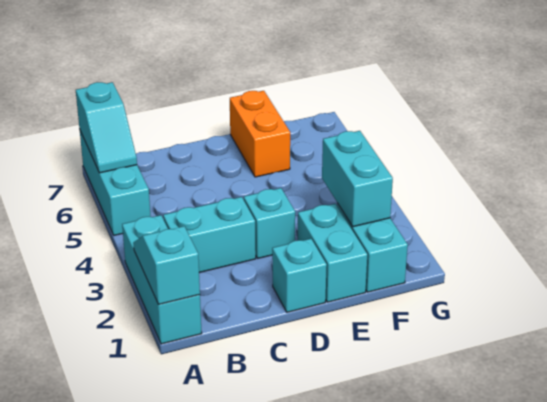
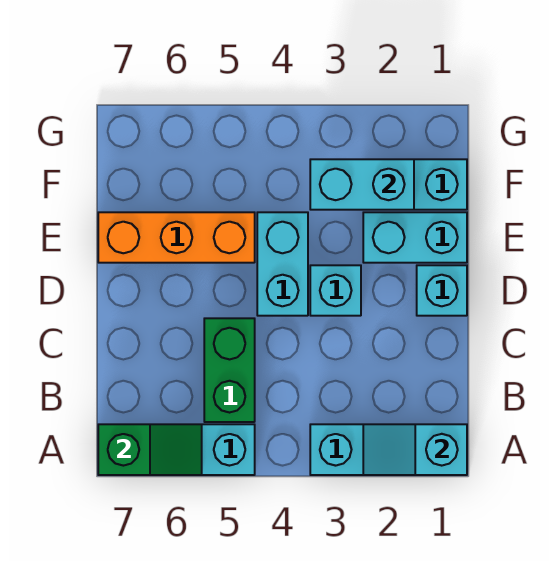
cyan 1x2 slope [76,82,137,173] -> green 1x2 slope [98,424,202,475]
cyan 1x2 brick [163,197,256,273] -> cyan 1x2 brick moved to [257,212,308,316]
none -> green 1x2 brick [204,318,255,422]
orange 1x2 brick [230,91,290,177] -> orange 1x3 brick [98,212,255,263]

